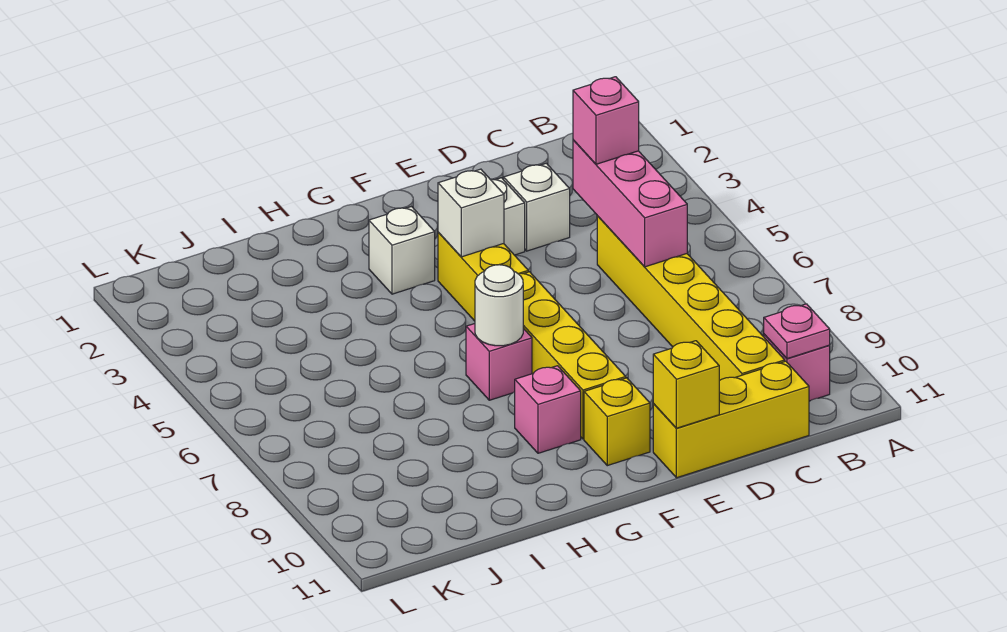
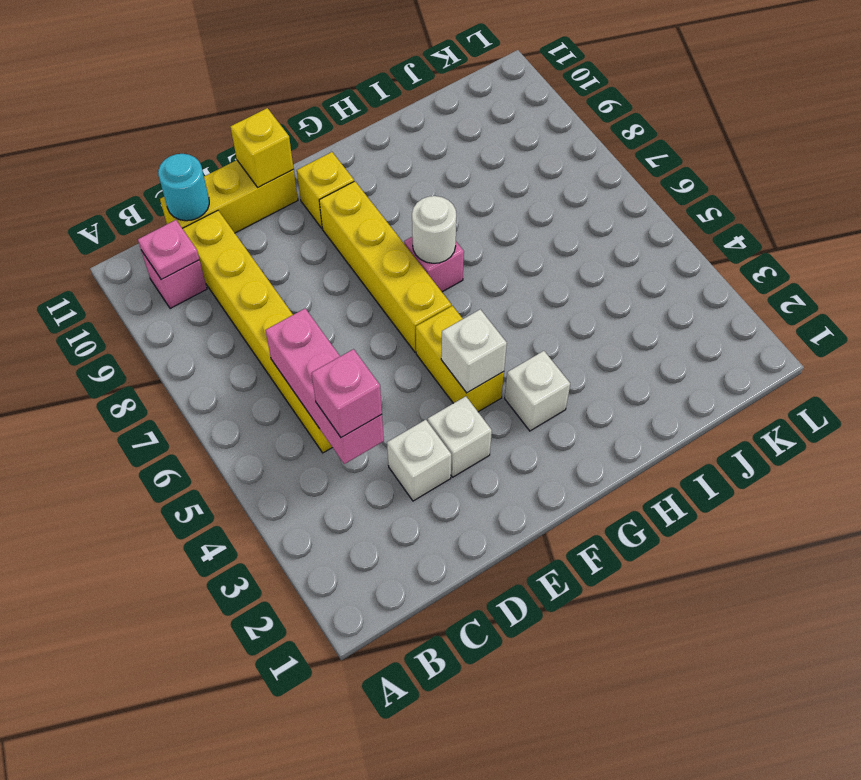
none -> cyan 1x1 round brick [158,154,209,221]
pink 1x1 brick [515,366,581,453] -> none

